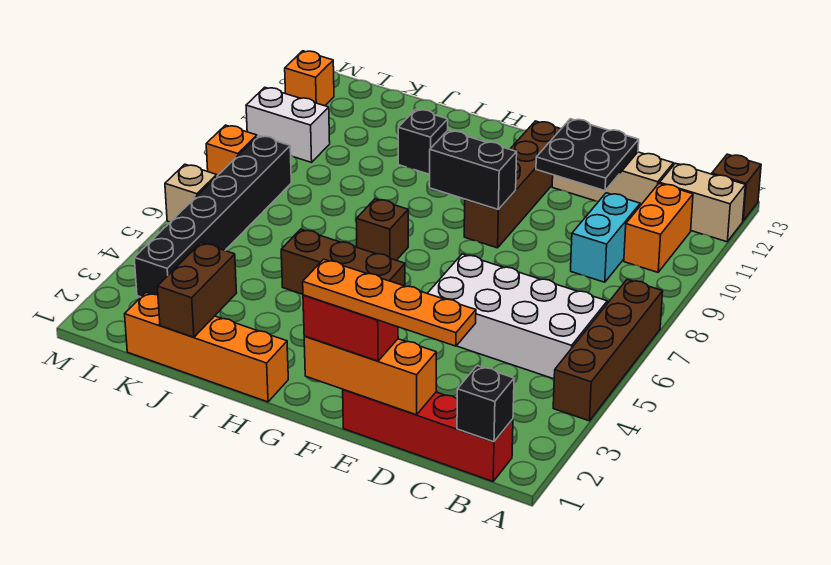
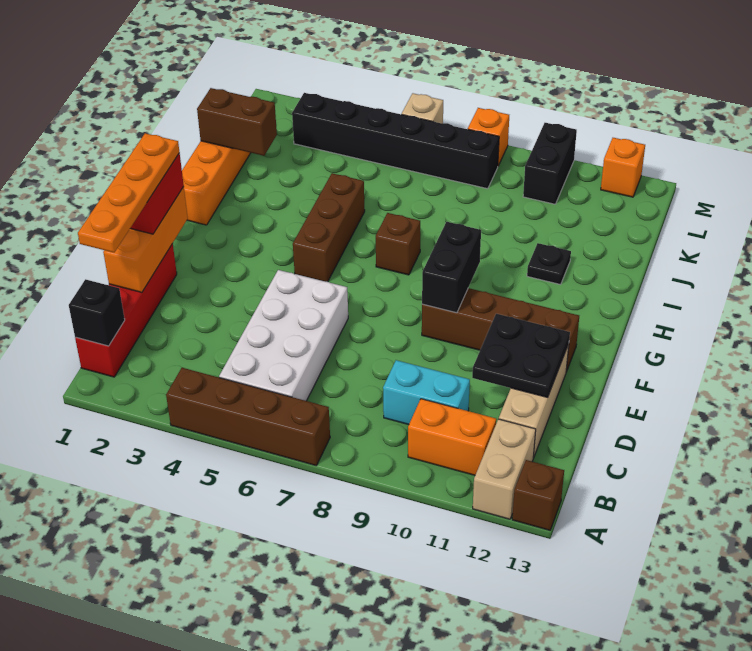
black 1x1 brick [398,109,448,174] -> black 1x1 plate [527,243,571,284]
white 1x2 brick [246,87,330,162] -> black 1x2 brick [523,123,577,204]

